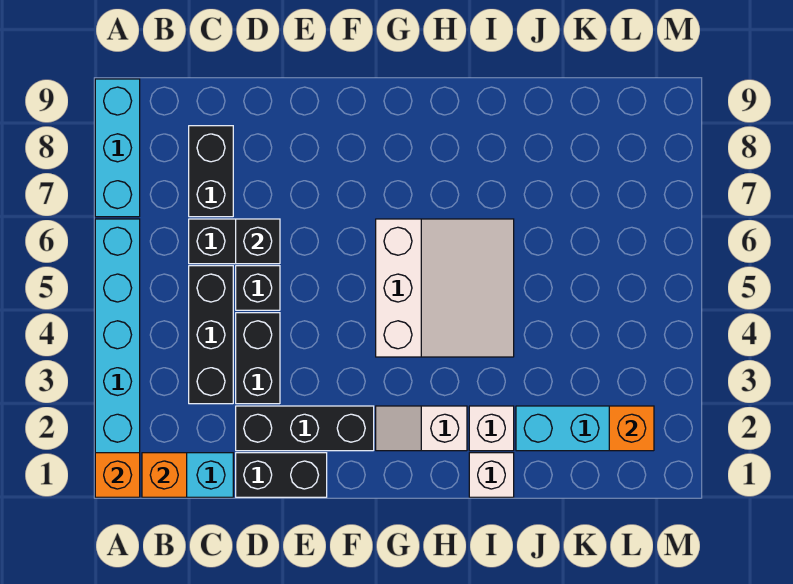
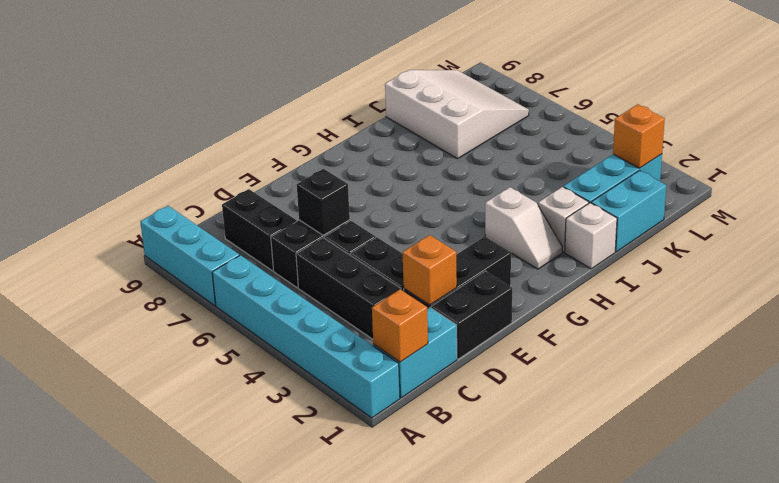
orange 1x1 brick [95,453,140,497] -> orange 1x1 brick moved to [403,235,457,305]
white 1x2 slope [376,406,467,451] -> white 1x2 slope turned to [485,187,562,269]
white 3x3 slope [376,219,514,357] -> white 3x3 slope moved to [385,70,529,159]
none -> cyan 1x2 brick [591,170,666,252]

